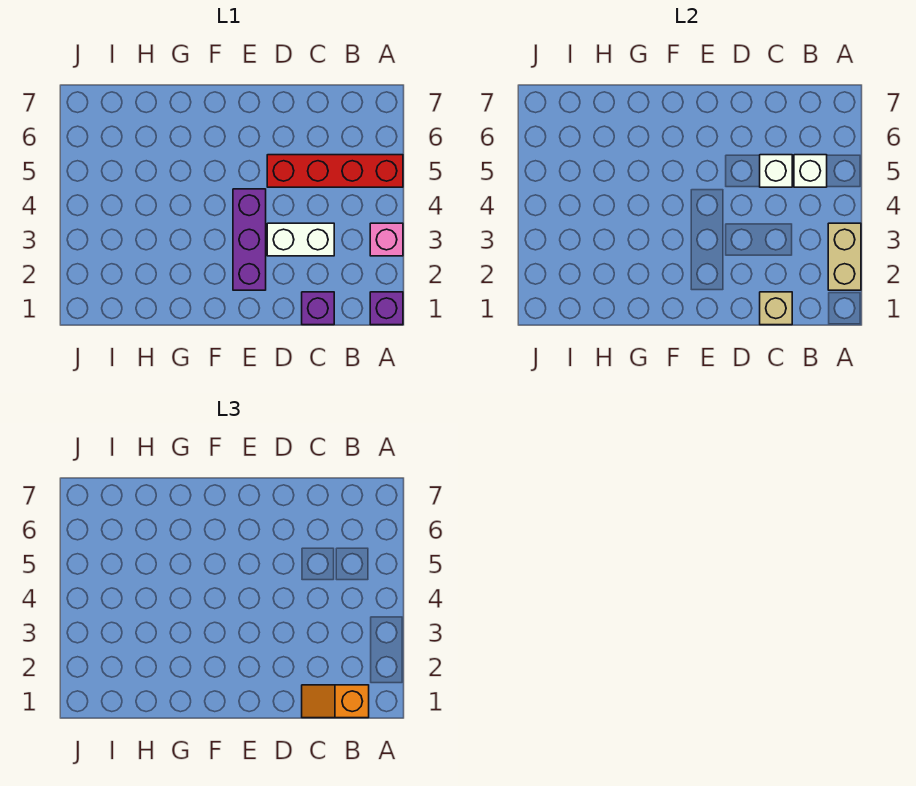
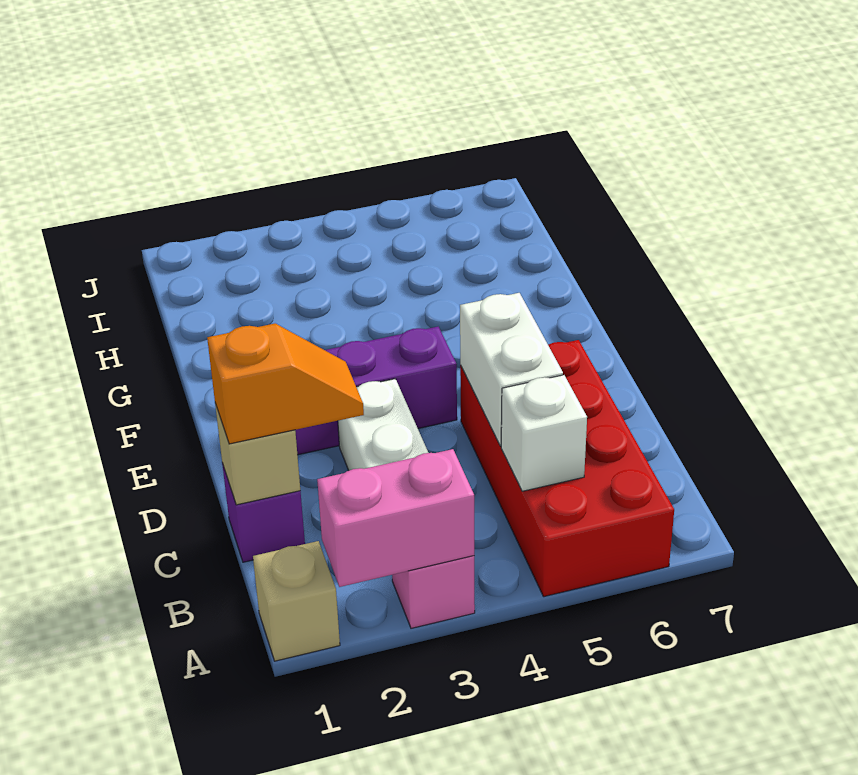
purple 1x1 brick [370,292,403,325] -> tan 1x1 brick [253,541,340,661]
tan 1x2 brick [828,223,861,290] -> pink 1x2 brick [317,449,474,587]
red 1x4 brick [267,155,403,187] -> red 2x4 brick [460,340,674,597]
orange 1x2 slope [302,685,369,718] -> orange 1x2 slope turned to [207,324,364,444]
white 1x1 brick [760,155,792,187] -> white 1x2 brick [460,293,563,446]

